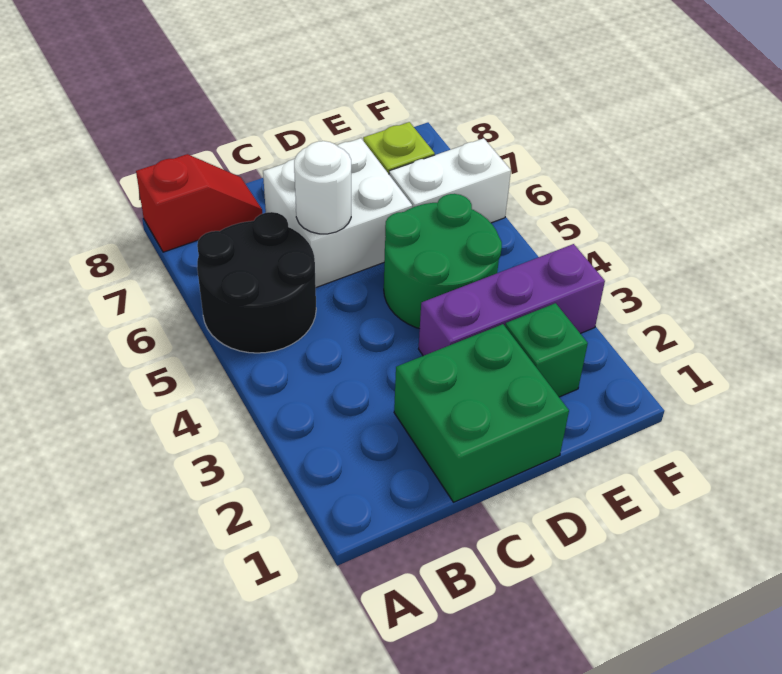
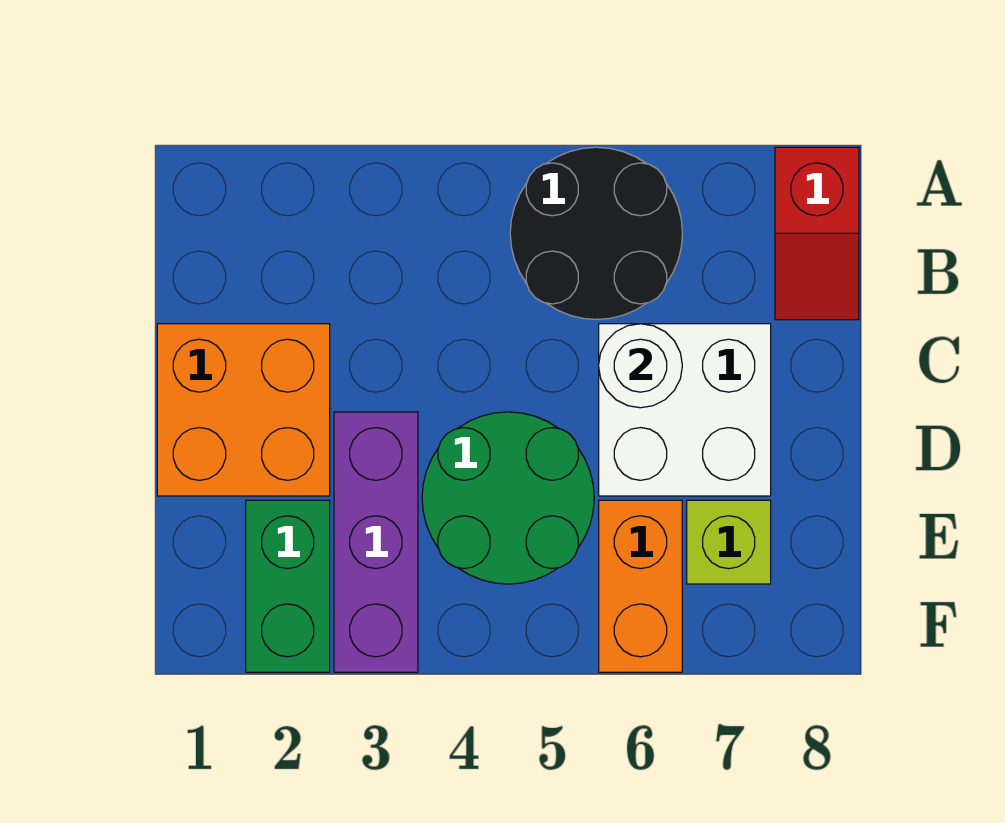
green 2x2 brick [394,324,569,502] -> orange 2x2 brick [157,324,330,496]
green 1x1 brick [505,303,588,397] -> green 1x2 brick [246,500,330,672]
white 1x2 brick [389,138,511,223] -> orange 1x2 brick [599,500,682,672]

